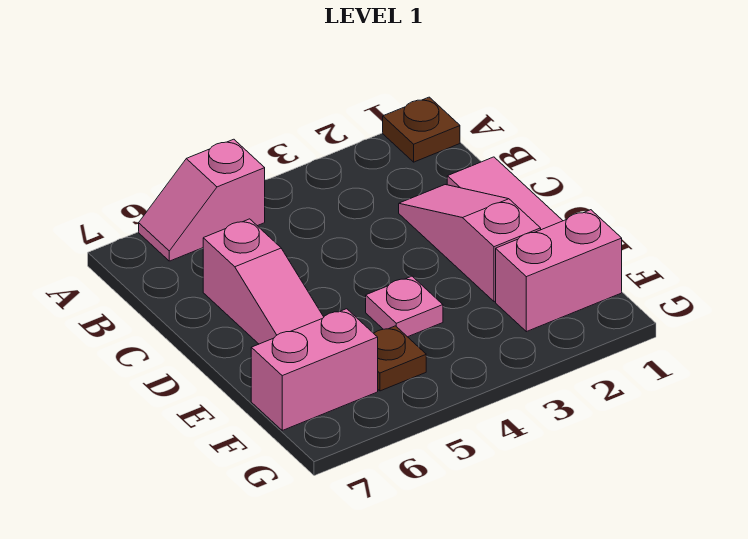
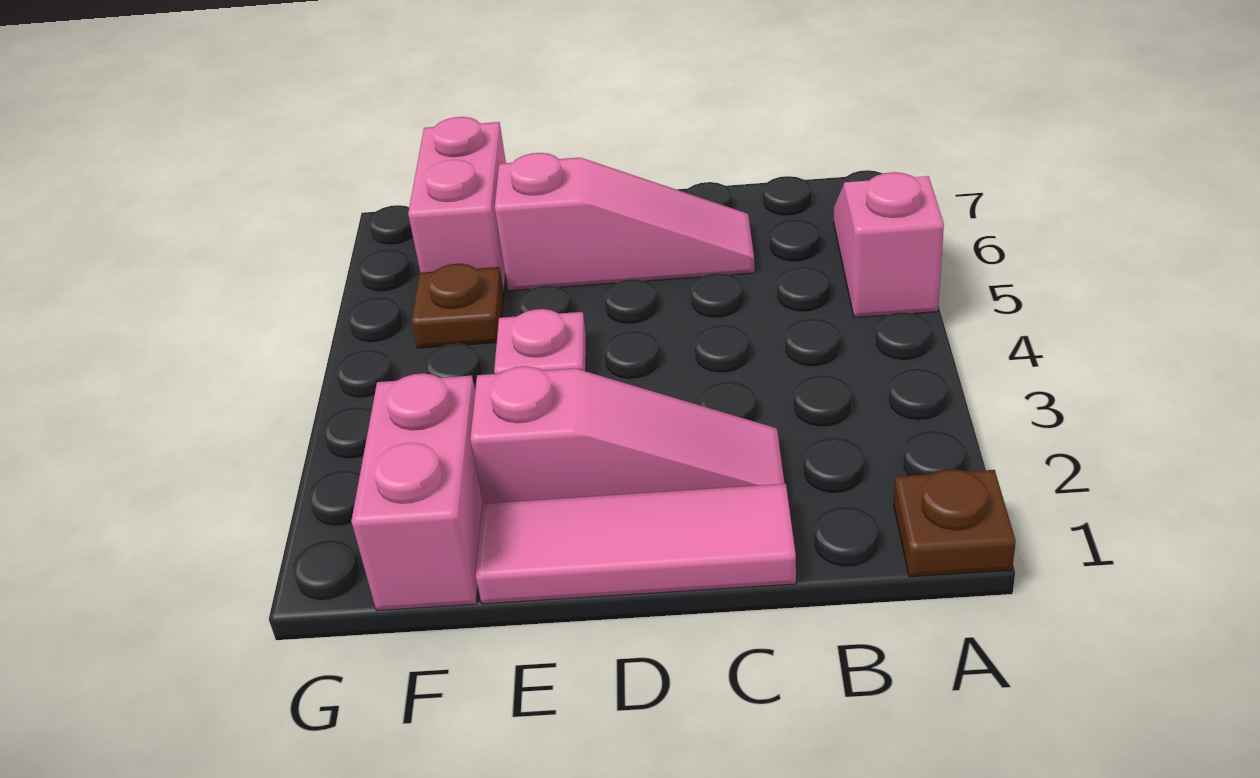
pink 1x3 slope [203,219,324,344] -> pink 1x3 slope turned to [495,153,755,291]

